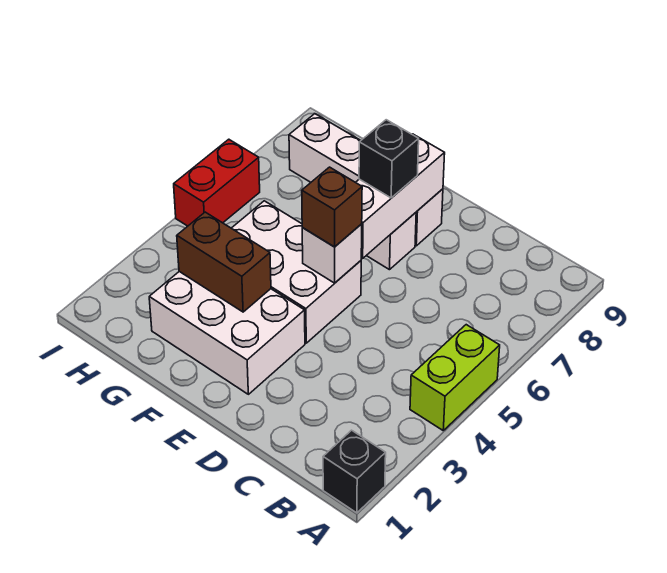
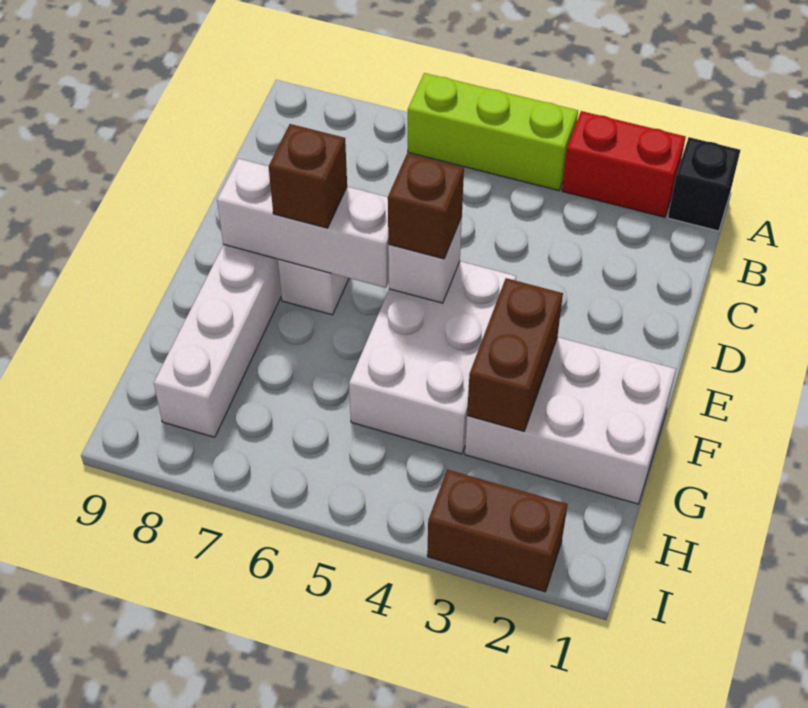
lime 1x2 brick [410,325,500,430] -> lime 1x3 brick [408,73,578,191]
white 2x3 brick [149,272,305,394] -> white 2x3 brick turned to [465,337,676,504]
black 1x1 brick [359,120,419,198] -> brown 1x1 brick [269,124,347,228]
none -> brown 1x2 brick [427,470,568,592]
red 1x2 brick [174,139,260,226] -> red 1x2 brick moved to [562,111,686,217]

